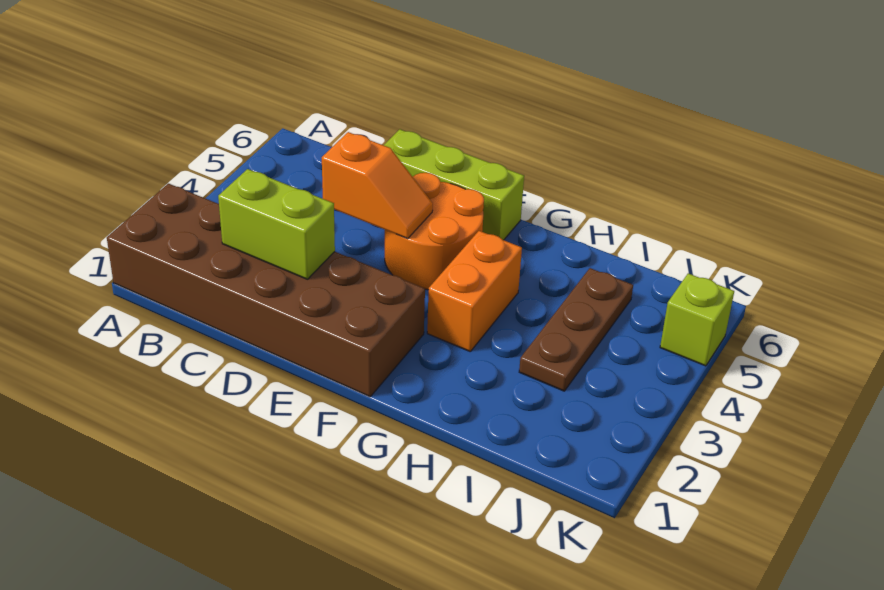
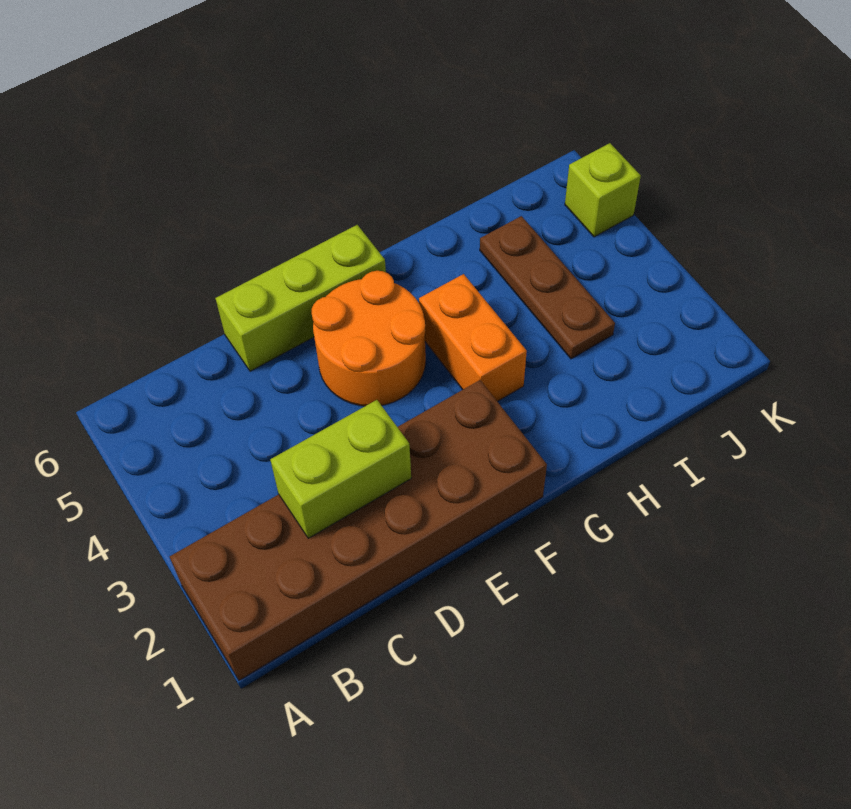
orange 1x2 slope [322,132,433,239] -> none

